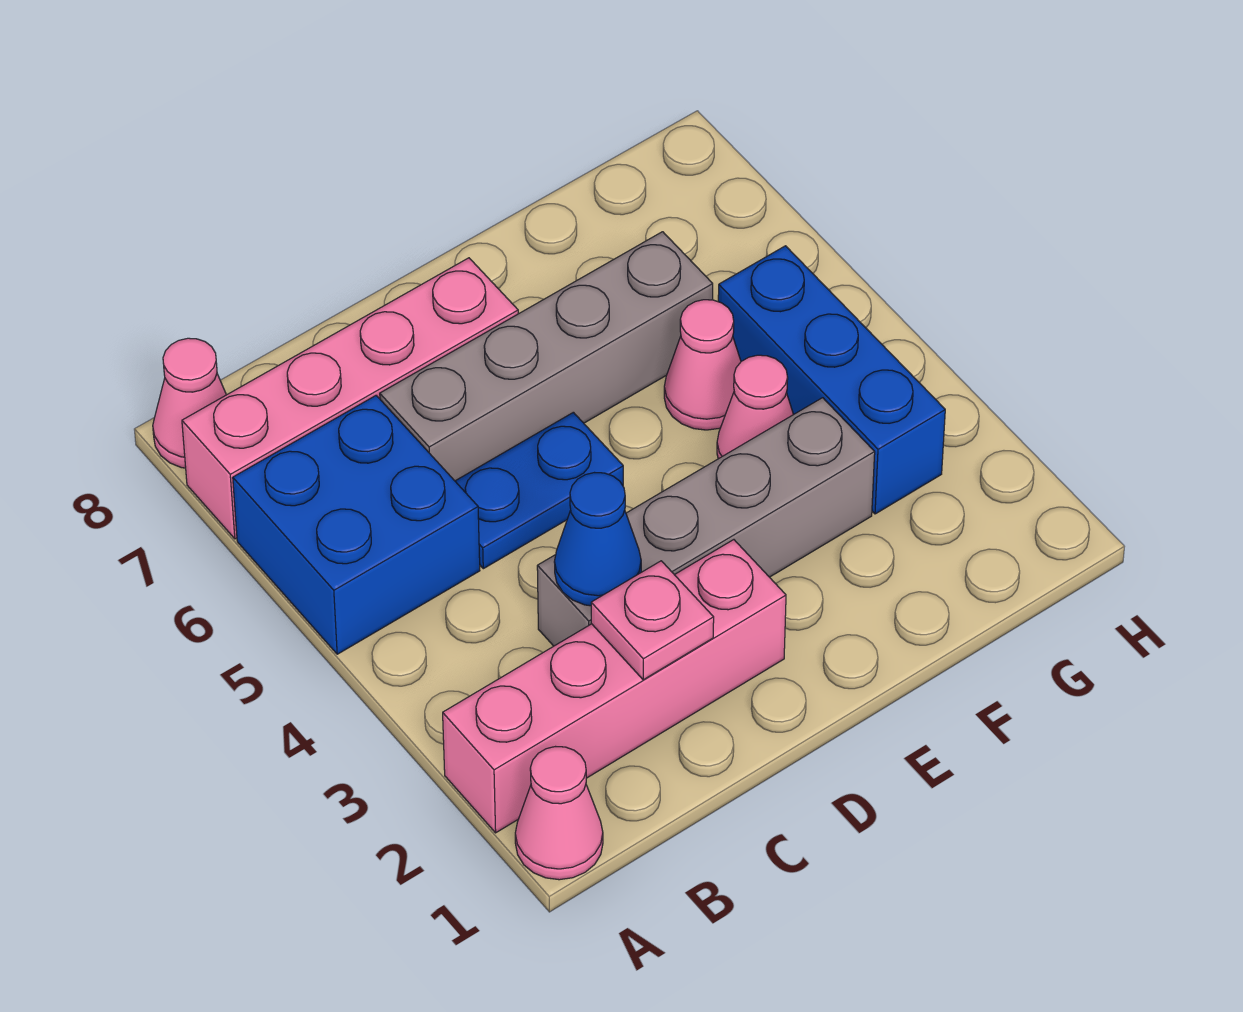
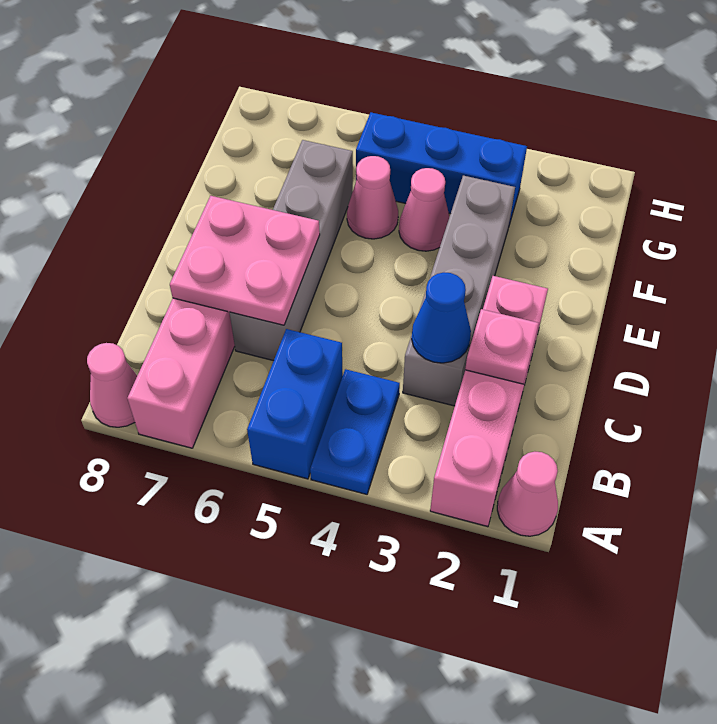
blue 2x2 brick [233,396,480,654] -> blue 1x2 brick [247,329,343,479]
blue 1x2 plate [455,412,623,569] -> blue 1x2 plate moved to [310,369,400,494]
none -> pink 2x2 plate [170,196,320,325]

